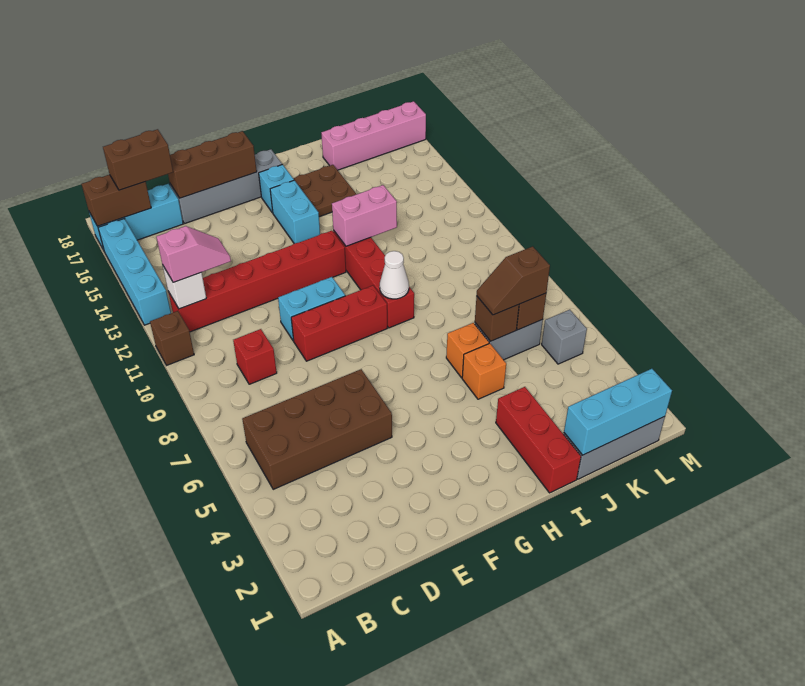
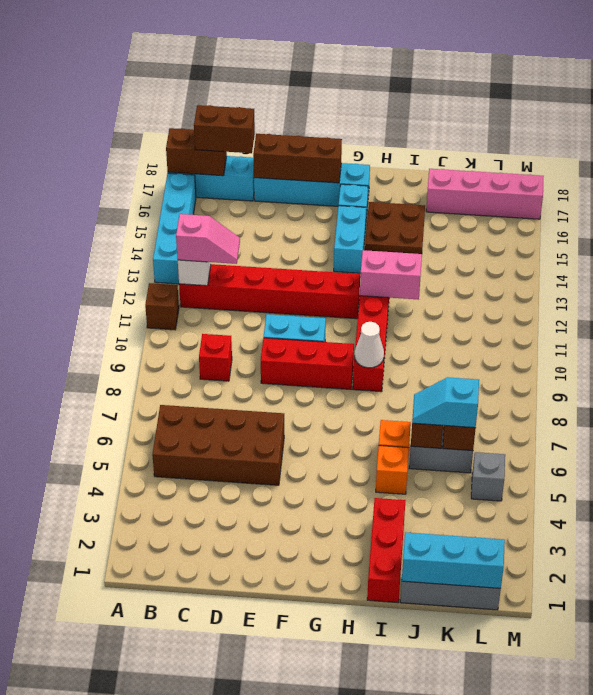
grey 1x4 brick [170,149,282,224] -> cyan 1x4 brick [254,163,370,207]
brown 1x2 slope [477,246,550,315] -> cyan 1x2 slope [412,377,479,428]

